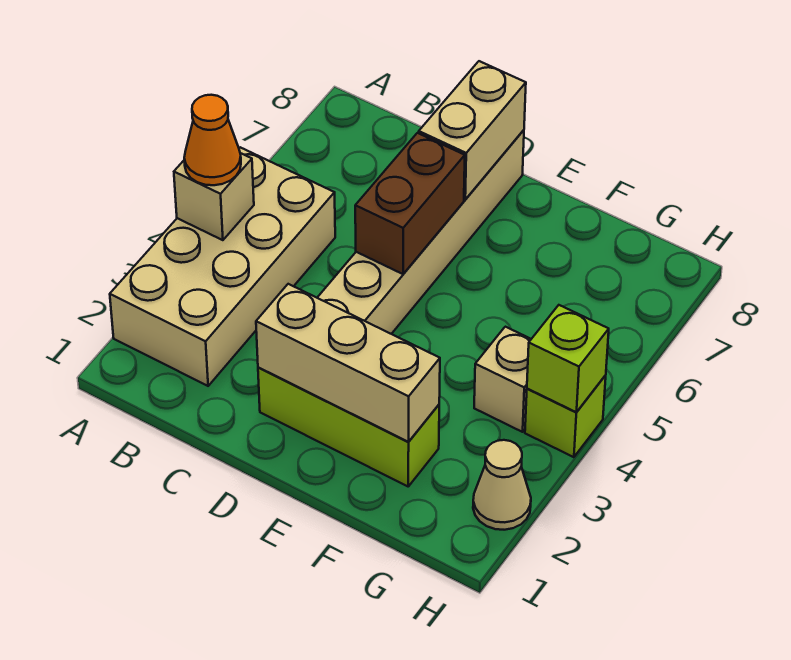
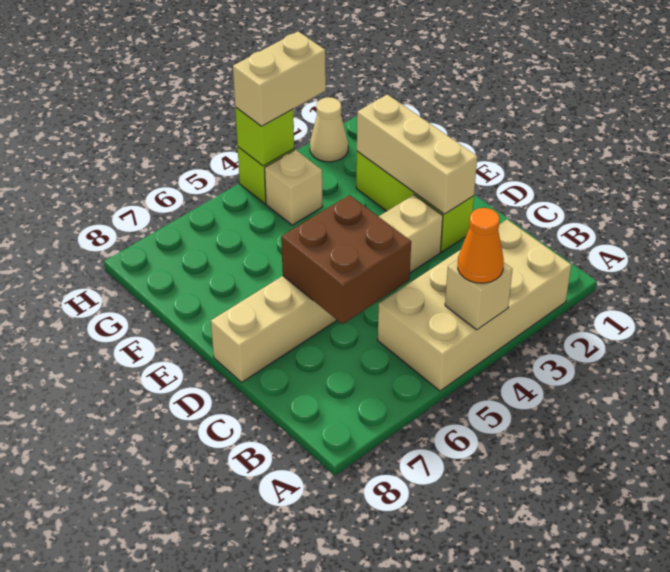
brown 1x2 brick [355,133,465,274] -> brown 2x2 brick [281,195,411,324]
tan 1x2 brick [419,61,526,200] -> tan 1x2 brick moved to [233,31,326,126]

